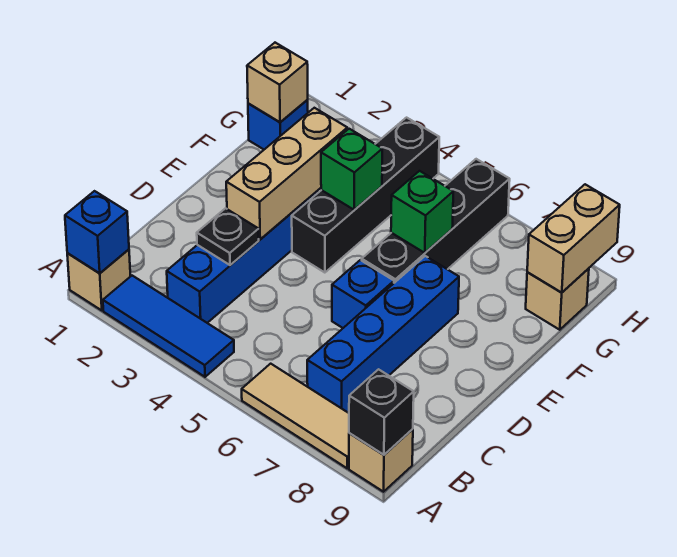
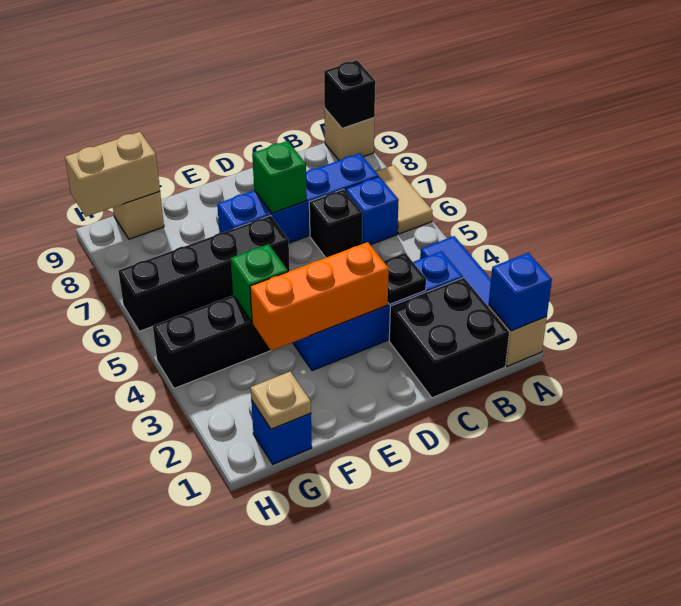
tan 1x3 tile [242,364,349,468] -> tan 1x2 tile [375,165,433,234]
none -> black 2x2 brick [389,278,509,398]
none -> black 1x1 brick [309,189,363,257]
tan 1x3 brick [226,108,347,239] -> orange 1x3 brick [250,242,389,351]
blue 1x1 brick [332,260,394,328] -> blue 1x1 brick moved to [346,177,399,245]
green 1x1 brick [391,171,453,253] -> green 1x1 brick moved to [252,141,307,213]
tan 1x1 brick [247,43,308,122] -> tan 1x1 plate [251,372,311,429]

